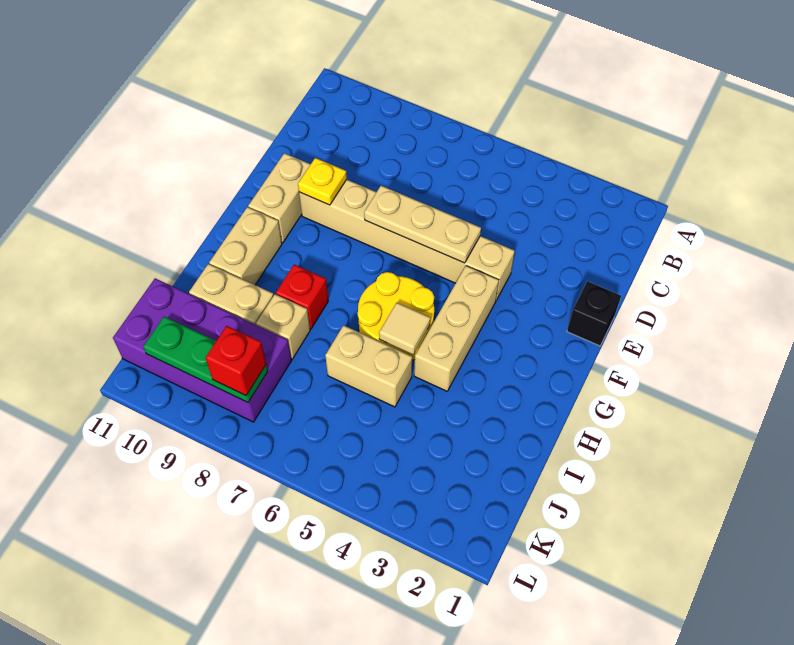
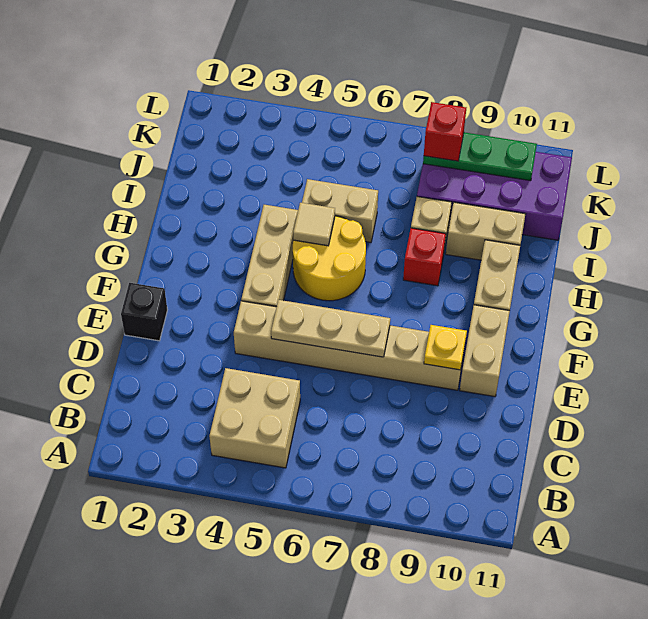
none -> tan 2x2 brick [209,368,300,468]

